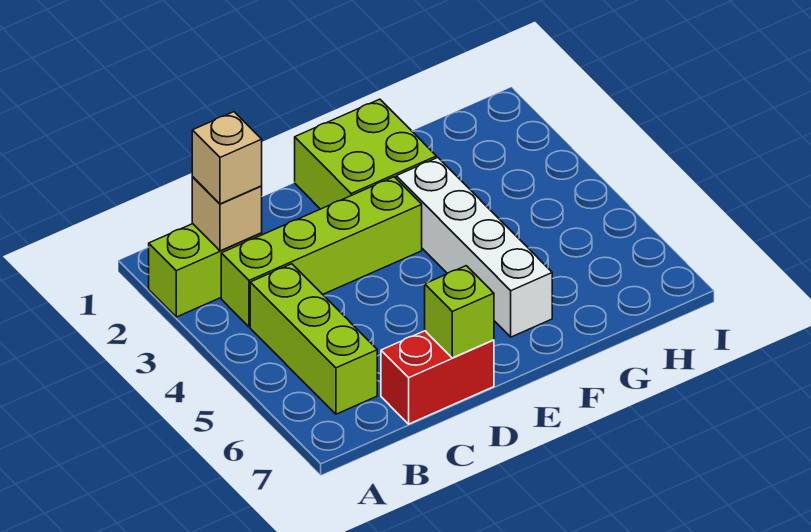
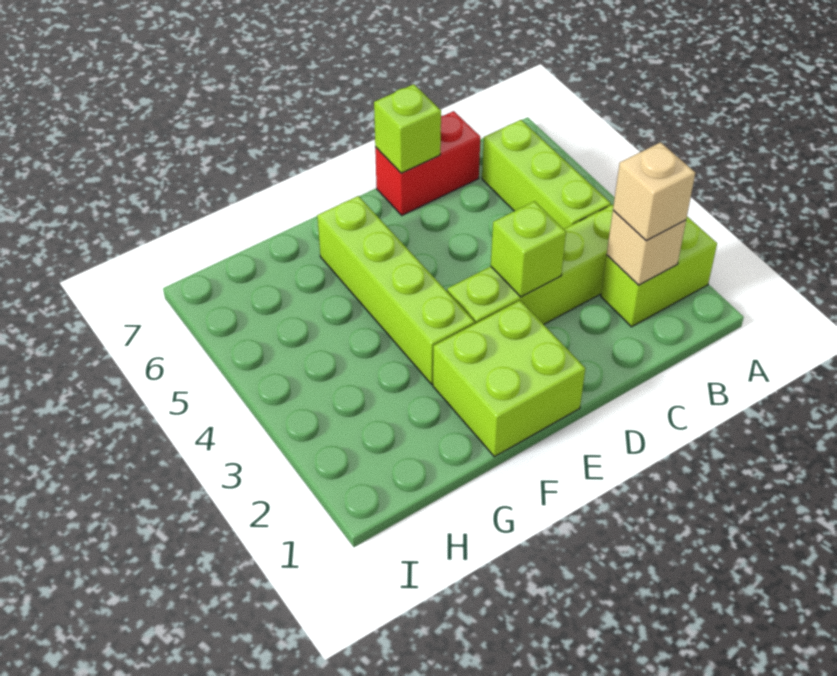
none -> lime 1x1 brick [491,201,566,297]
white 1x4 brick [396,158,552,337] -> lime 1x4 brick [317,196,475,384]

